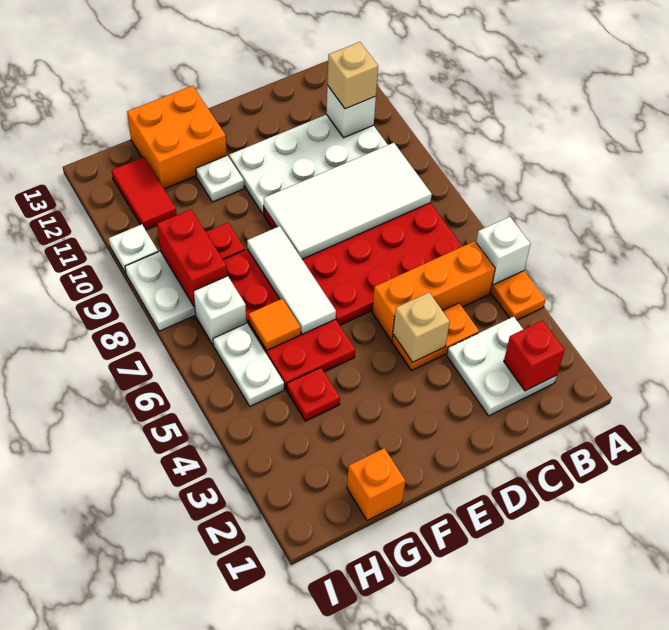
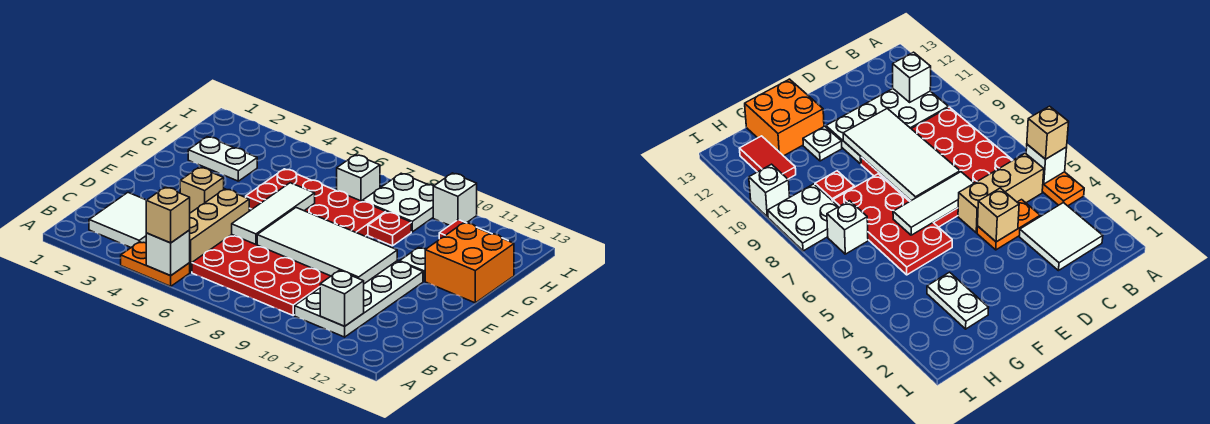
white 2x2 plate [447,317,557,416] -> white 2x2 tile [89,193,147,247]
red 1x1 brick [504,320,565,391] -> none
orange 1x3 brick [372,241,495,340] -> tan 1x3 brick [190,189,250,272]
white 2x4 tile [264,143,432,259] -> white 2x4 tile turned to [257,208,397,284]
tan 1x1 brick [327,42,378,109] -> tan 1x1 brick moved to [146,187,190,243]
white 1x3 tile [247,226,336,334] -> white 1x3 tile turned to [232,183,315,244]
orange 1x1 brick [347,448,405,521] -> none
red 1x1 plate [287,368,340,421] -> none
orange 1x1 tile [249,299,301,350] -> none
white 1x2 plate [213,323,284,406] -> white 1x2 plate moved to [188,137,257,181]
red 1x2 brick [157,209,227,307] -> none
white 1x1 plate [109,224,158,273] -> white 1x1 brick [433,173,477,225]

